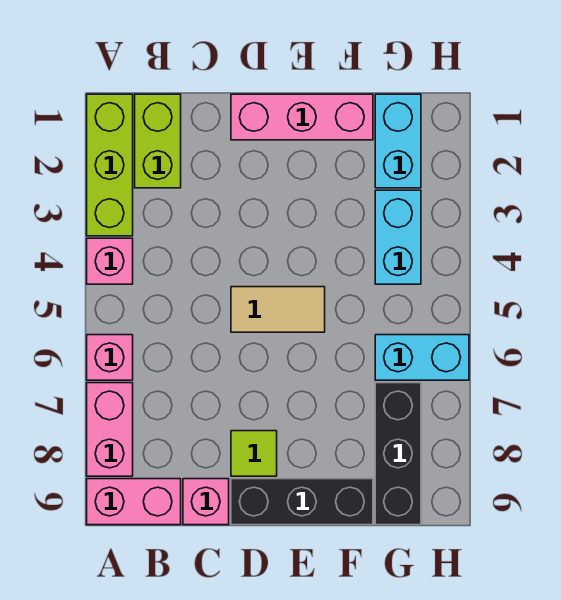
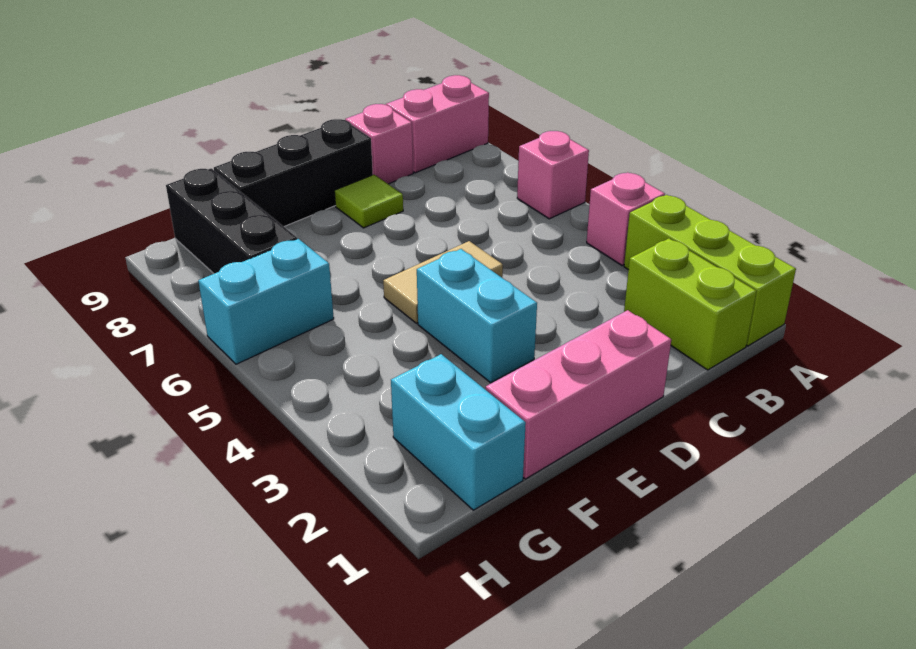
pink 1x2 brick [87,383,133,476] -> none
cyan 1x2 brick [375,190,421,284] -> cyan 1x2 brick moved to [417,249,537,383]

